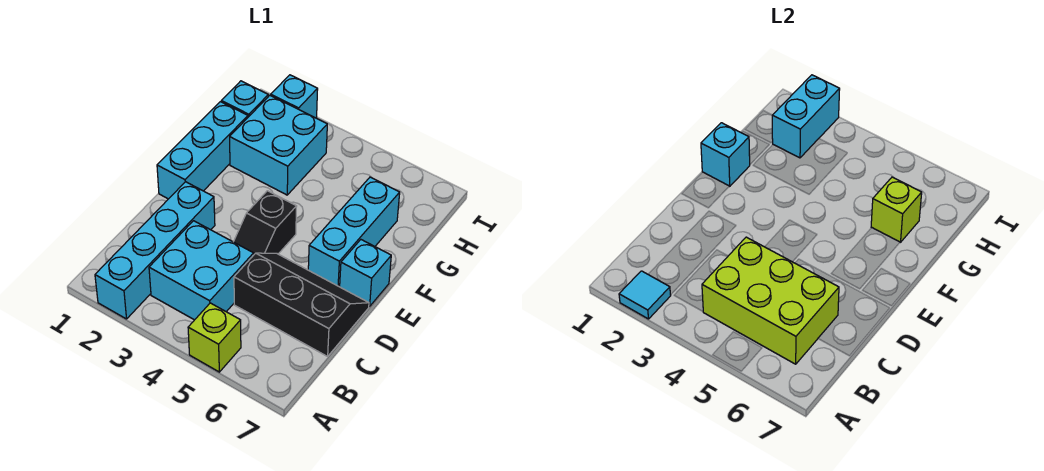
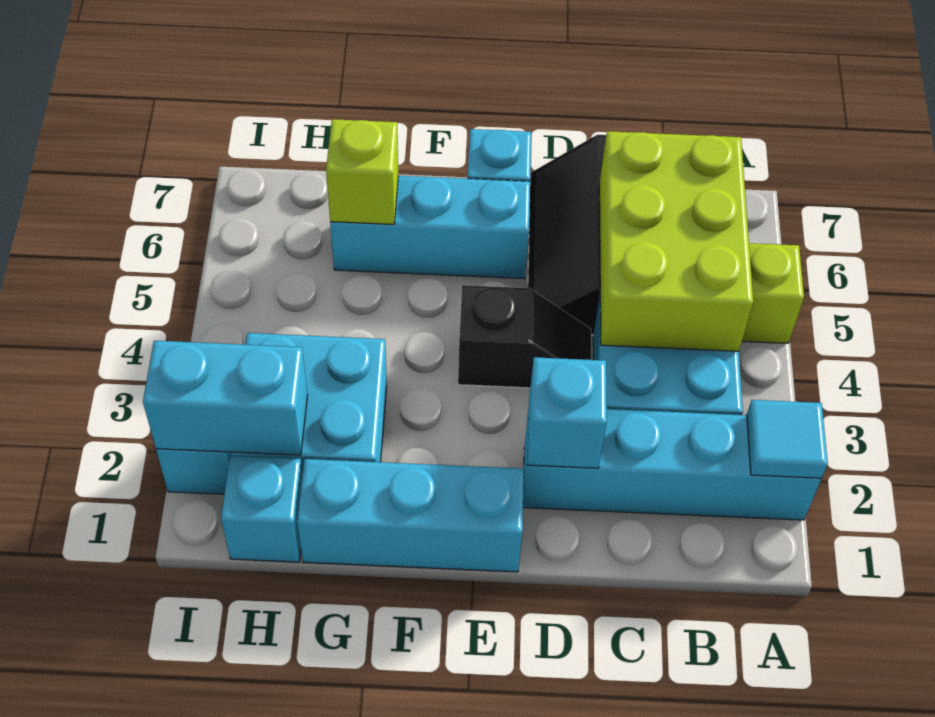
cyan 1x1 brick [701,123,750,186] -> cyan 1x1 brick moved to [528,357,607,468]

